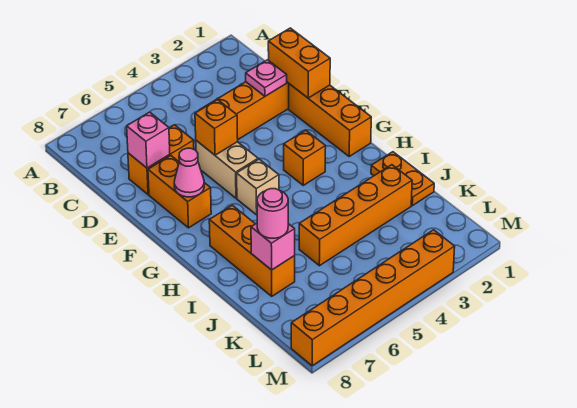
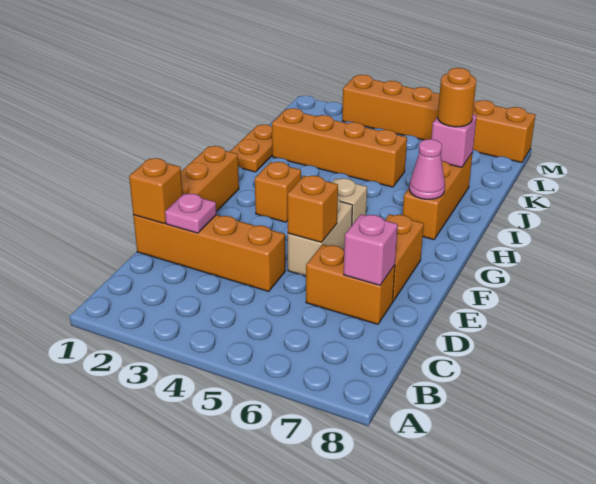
orange 1x2 brick [268,28,330,98] -> orange 1x1 brick [129,158,183,223]
pink 1x1 cone [174,148,204,197] -> pink 1x1 cone moved to [409,139,445,199]
pink 1x1 round brick [257,189,288,238] -> orange 1x1 round brick [438,68,476,127]

